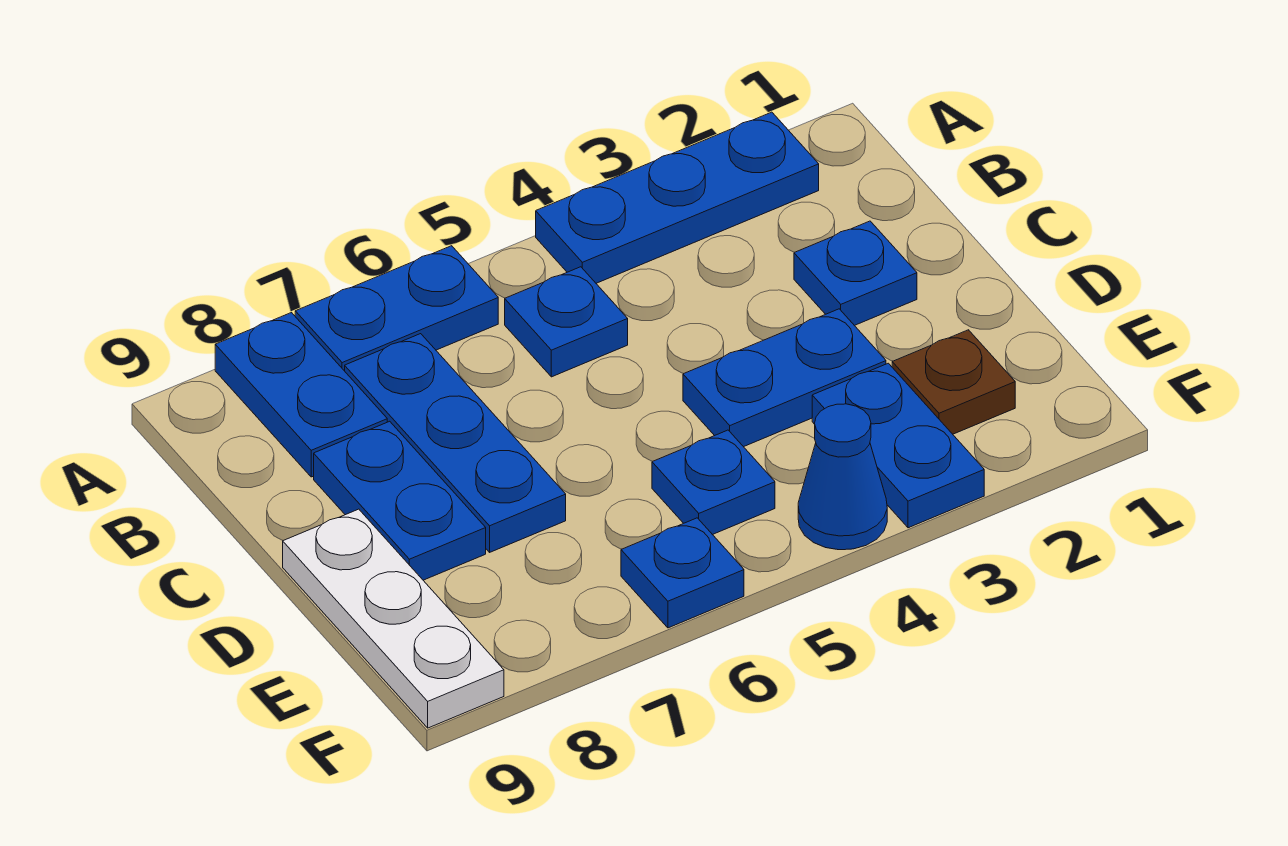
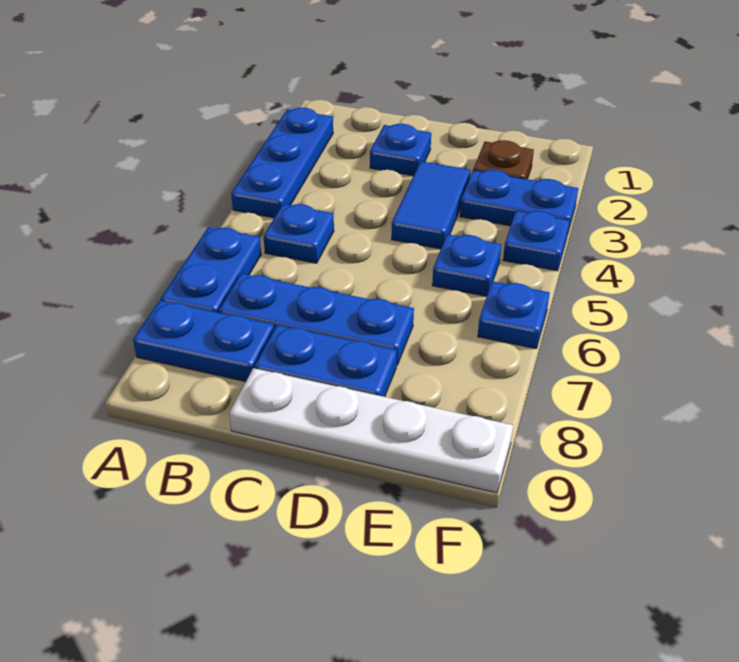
blue 1x2 plate [683,309,886,447] -> blue 1x2 tile [391,161,470,249]
white 1x3 plate [283,509,504,728] -> white 1x4 plate [229,368,513,493]
blue 1x1 cone [798,404,887,550] -> blue 1x1 plate [503,211,570,271]

